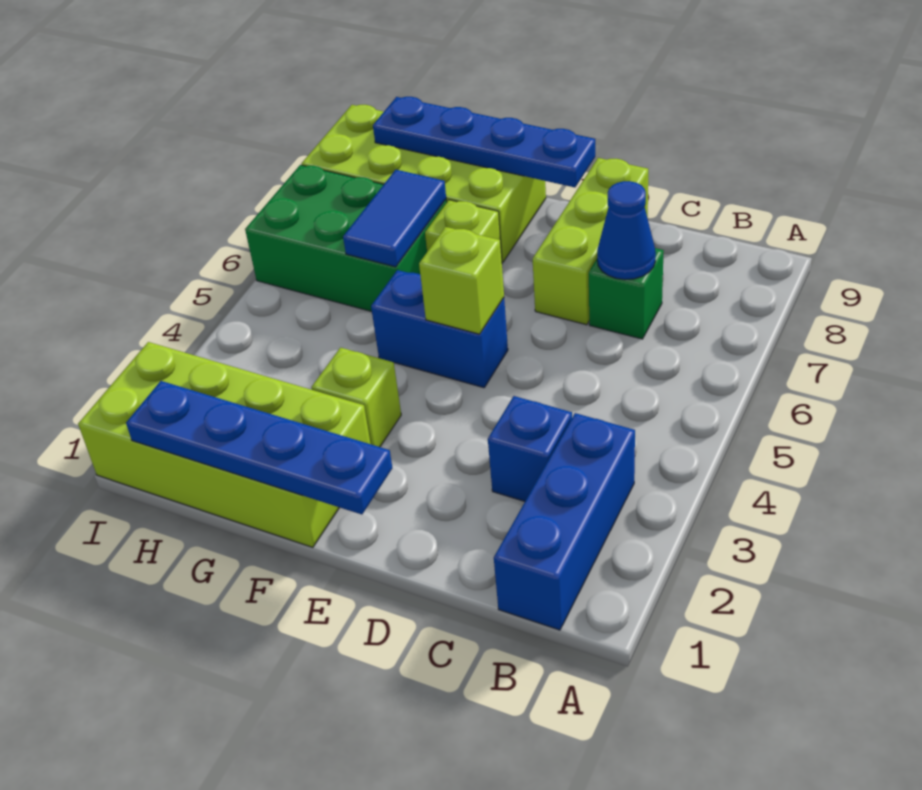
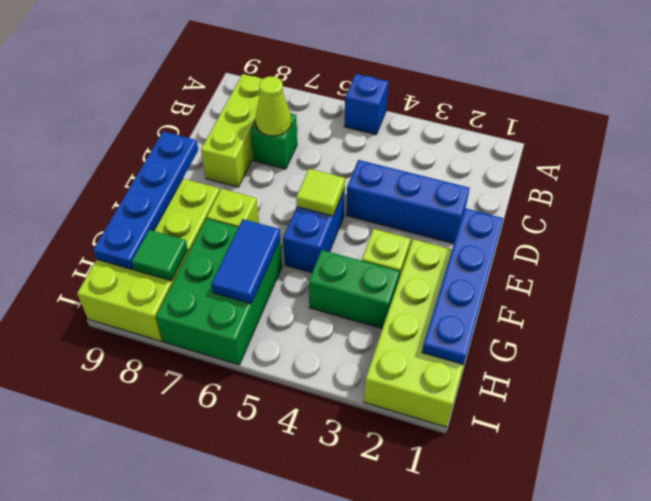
blue 1x3 brick [494,413,635,630] -> blue 1x3 brick moved to [346,160,470,244]
blue 1x1 brick [488,396,572,501] -> blue 1x1 brick moved to [344,74,388,134]
blue 1x1 cone [597,181,656,280] -> lime 1x1 cone [255,76,291,136]
lime 1x3 brick [533,158,648,325] -> lime 1x3 brick turned to [201,74,262,187]
lime 1x1 brick [419,227,504,334] -> lime 1x1 tile [296,169,345,216]
none -> green 1x2 brick [309,250,400,329]
blue 1x2 tile [343,170,446,267] -> blue 1x2 tile turned to [211,219,280,304]
none -> green 1x1 tile [132,230,188,281]

